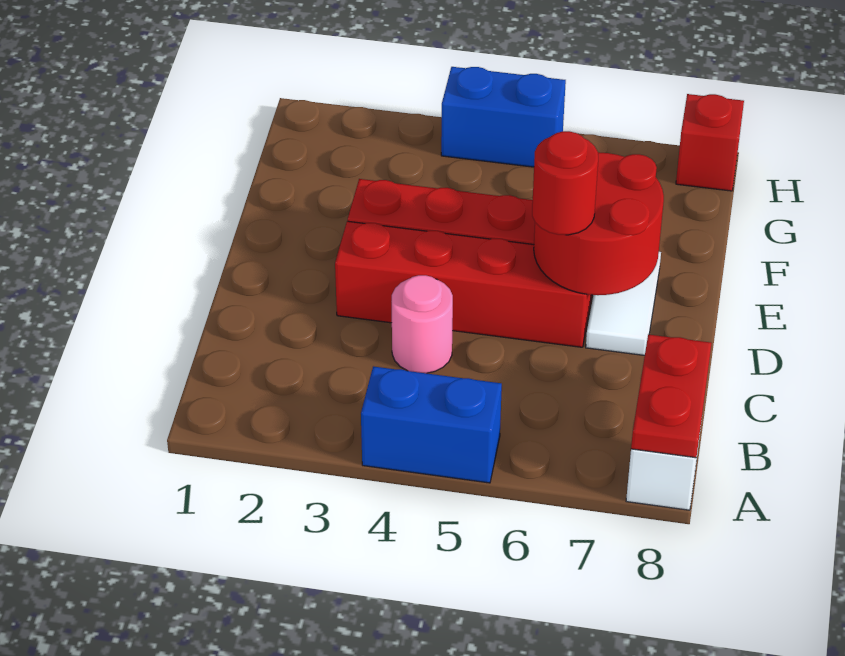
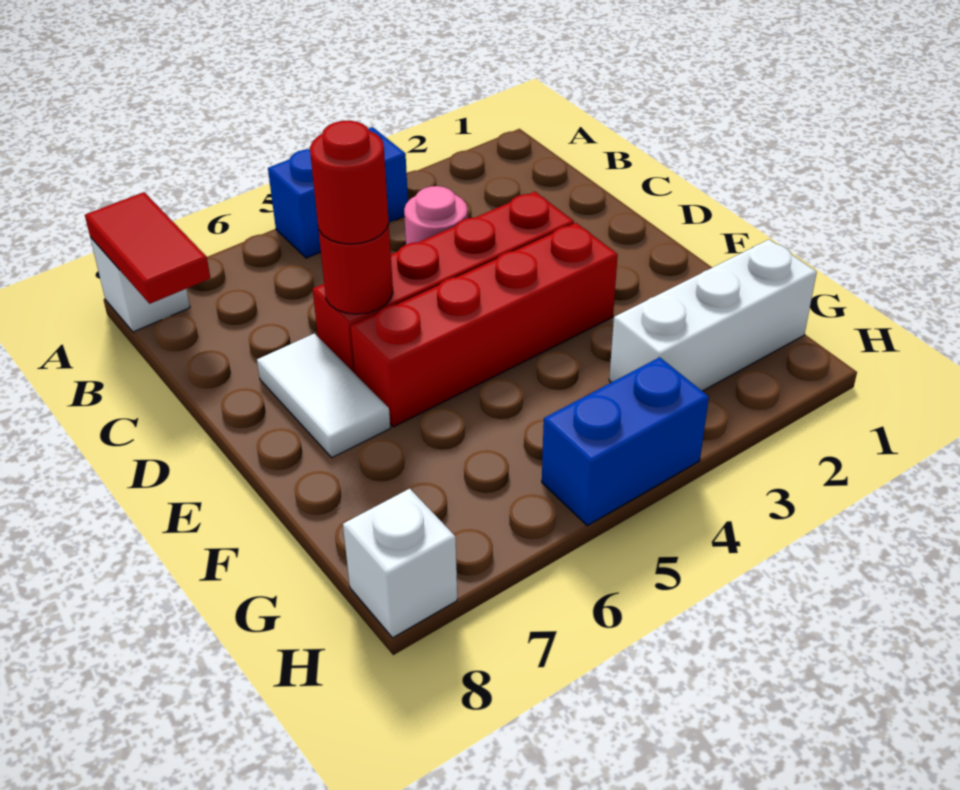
red 1x2 plate [631,334,712,458] -> red 1x2 tile [85,192,210,304]
red 2x2 round brick [534,152,664,295] -> red 1x1 round brick [318,224,393,314]
none -> white 1x3 brick [609,239,817,391]
red 1x1 brick [676,94,744,191] -> white 1x1 brick [343,489,457,638]

